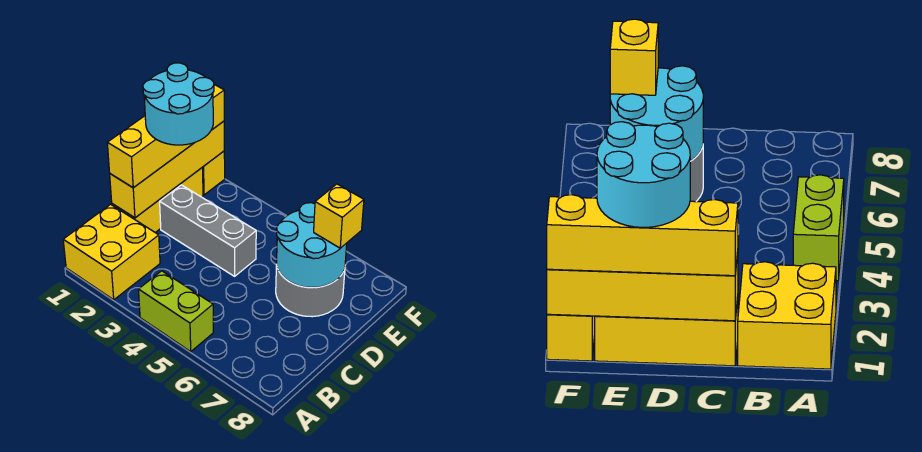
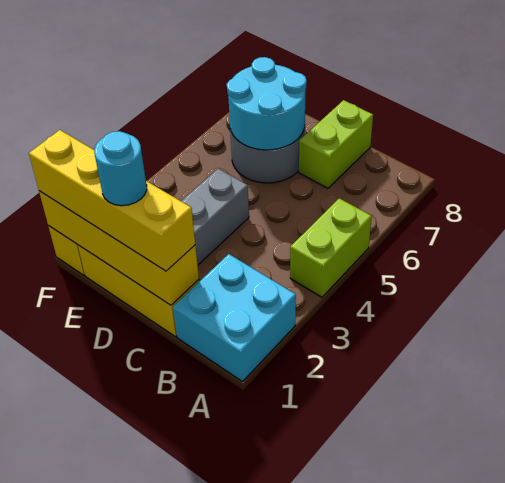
yellow 2x2 brick [63,204,160,300] -> cyan 2x2 brick [173,254,296,382]
none -> lime 1x2 brick [299,100,373,188]
cyan 2x2 round brick [143,63,214,145] -> cyan 1x1 round brick [94,131,147,206]
yellow 1x1 brick [314,184,364,248] -> none

